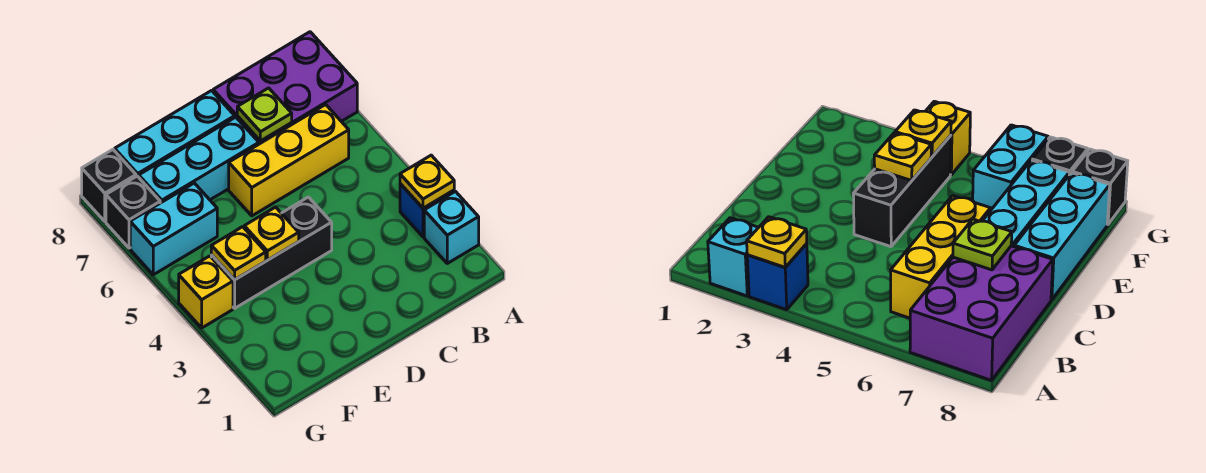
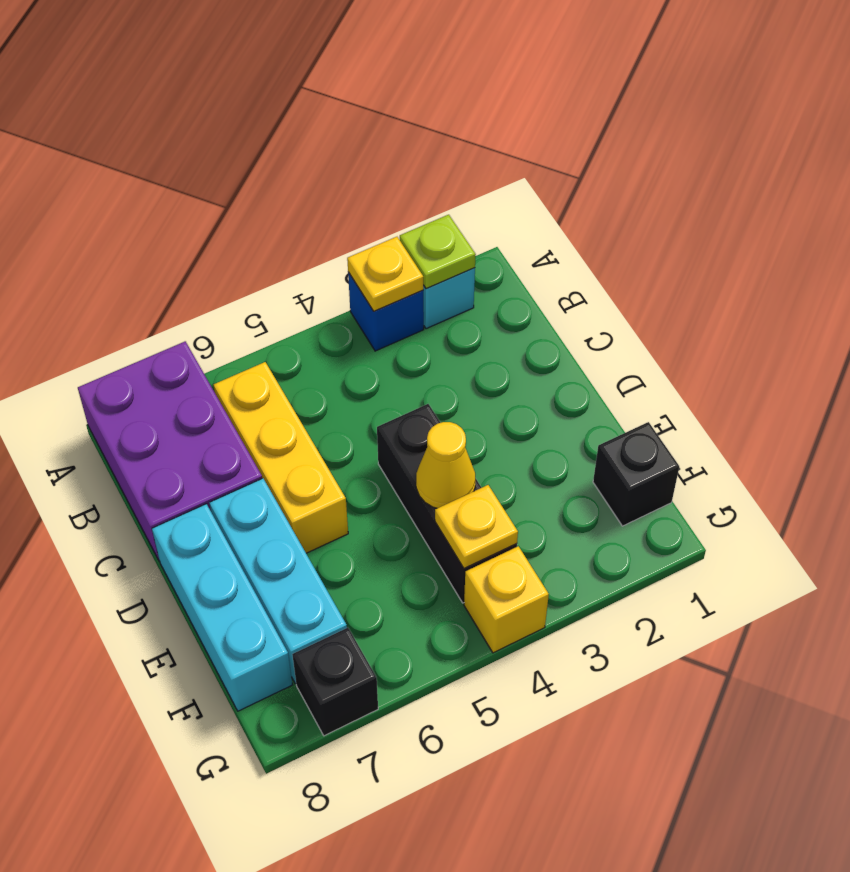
lime 1x1 plate [237,88,292,141] -> lime 1x1 plate moved to [400,215,476,289]
yellow 1x1 plate [244,207,299,260] -> yellow 1x1 cone [416,422,476,508]
cyan 1x2 brick [130,183,217,275] -> none
black 1x1 brick [82,150,136,221] -> black 1x1 brick moved to [593,422,679,526]

